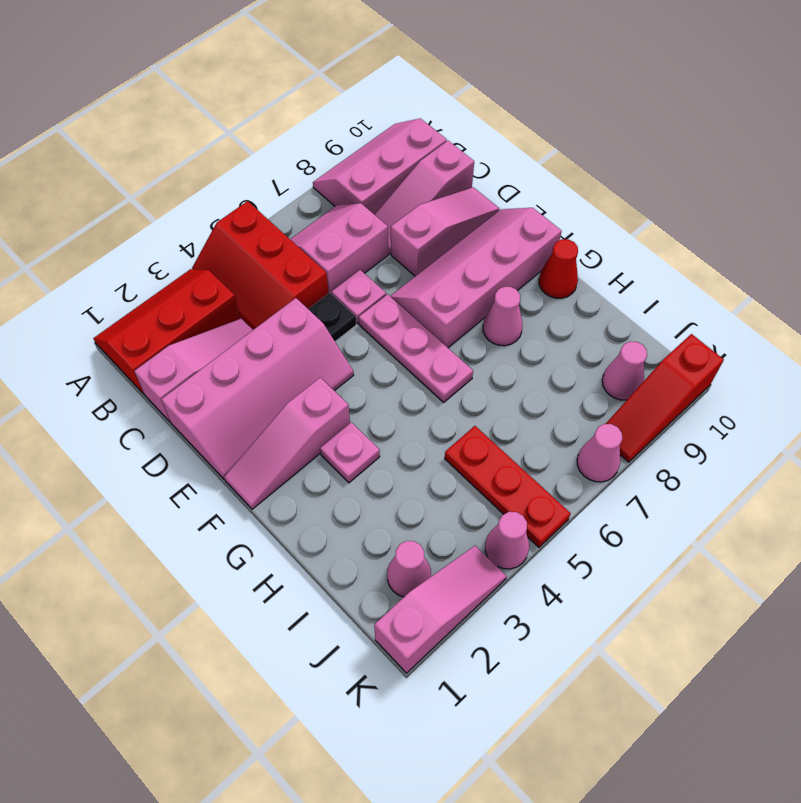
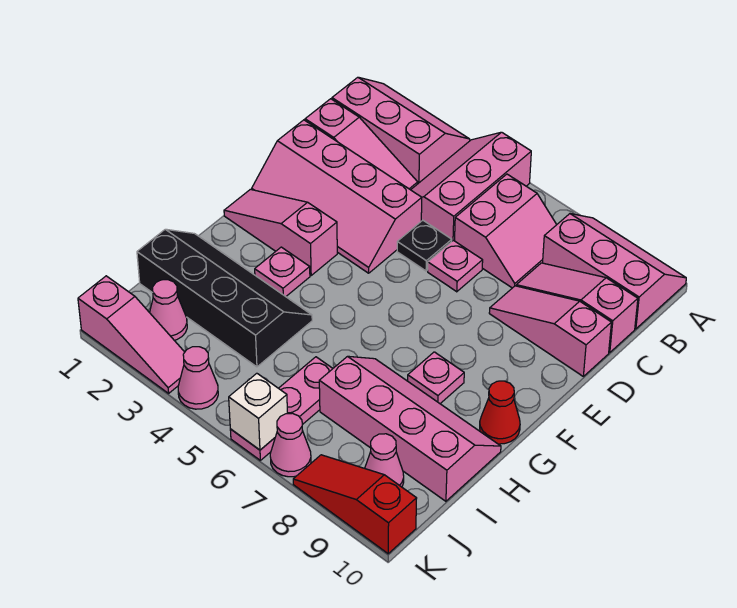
red 2x3 slope [93,269,240,394] -> pink 2x3 slope [332,77,470,183]
red 2x3 slope [192,201,329,330] -> pink 2x3 slope [411,132,531,241]
pink 2x2 slope [290,203,388,293] -> pink 2x2 slope turned to [455,174,557,288]
pink 1x3 slope [391,187,499,276] -> pink 1x3 slope turned to [489,286,611,376]
pink 1x3 plate [359,294,473,402] -> pink 1x3 plate moved to [230,357,333,460]
pink 2x4 slope [390,208,562,348] -> pink 2x4 slope moved to [319,356,501,501]
pink 1x1 cone [483,287,522,346] -> pink 1x1 plate [408,352,464,403]
none -> black 2x4 slope [137,229,312,367]
red 1x3 plate [445,426,571,547] -> none
none -> white 1x1 brick [229,373,288,450]

